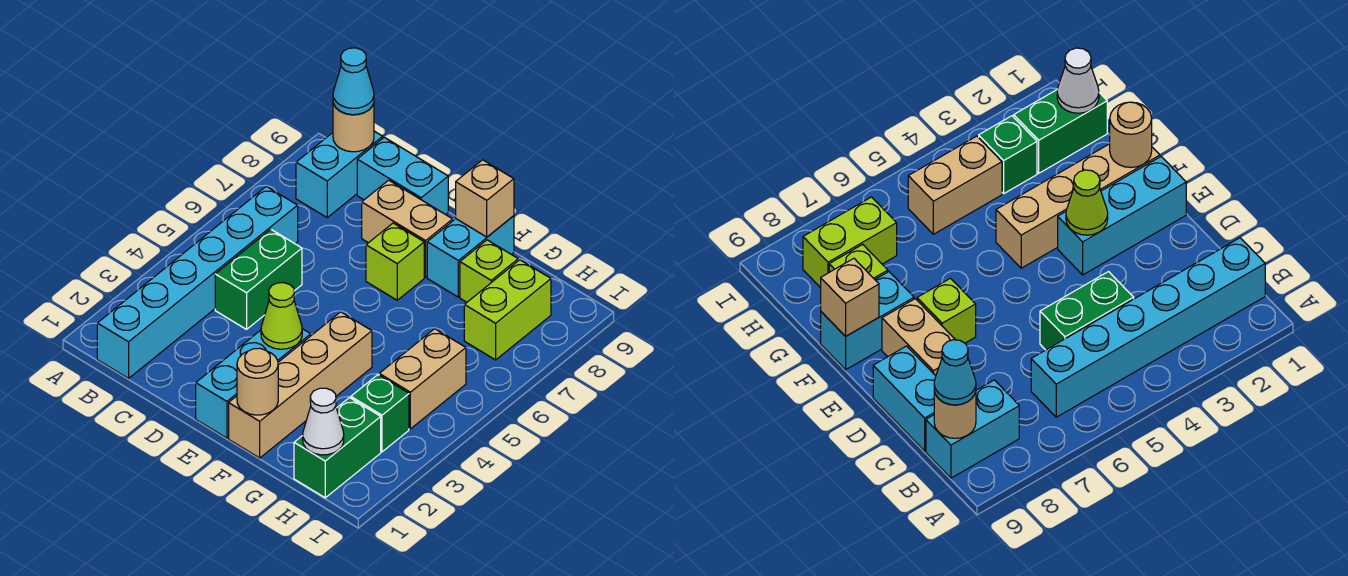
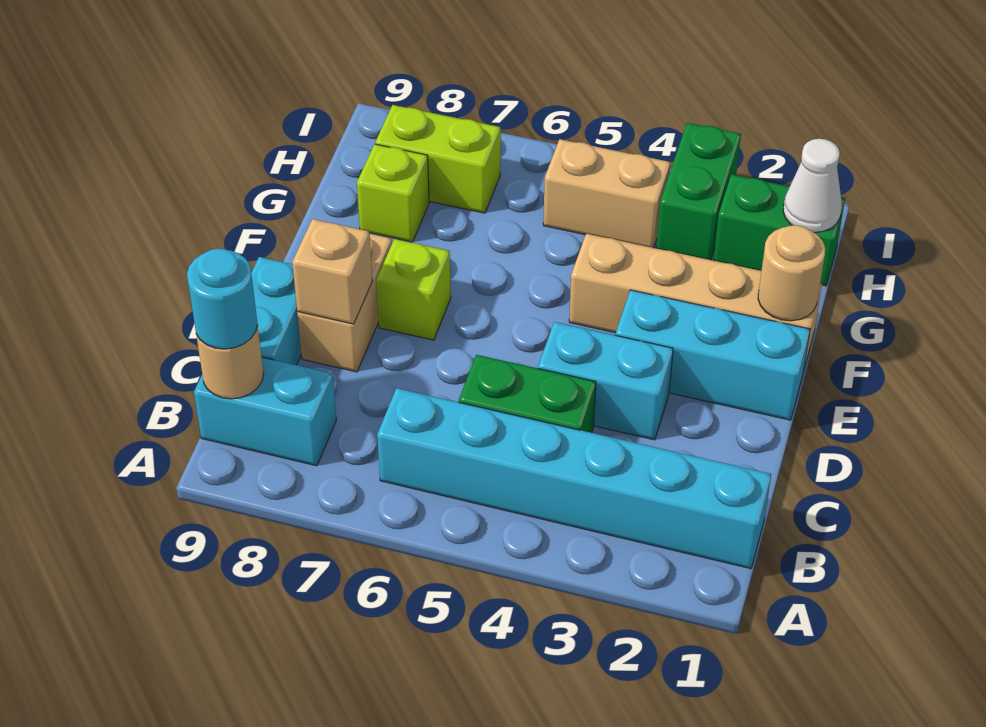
cyan 1x1 cone [333,48,374,115] -> cyan 1x1 round brick [187,249,258,349]
lime 1x1 cone [261,283,302,349] -> none
cyan 1x2 brick [427,216,514,297] -> cyan 1x2 brick moved to [538,322,673,440]
tan 1x1 brick [456,160,514,237] -> tan 1x1 brick moved to [292,219,372,324]
green 1x1 brick [351,375,409,452] -> green 1x2 brick [656,123,741,260]

